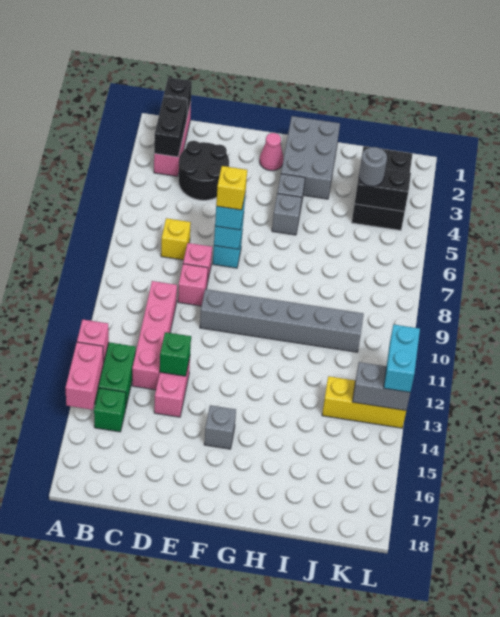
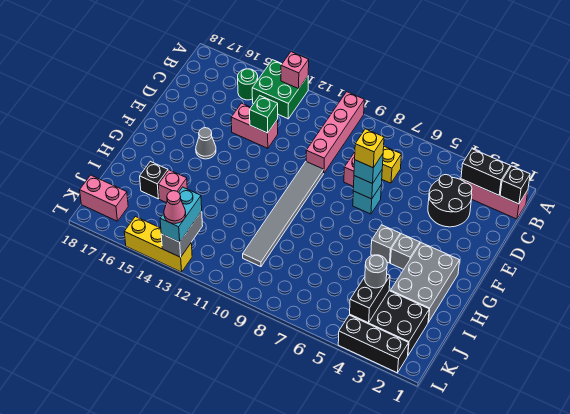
pink 1x2 brick [66,342,103,410] -> pink 1x2 brick moved to [80,175,128,221]
green 1x1 brick [94,388,126,432] -> green 1x1 round brick [238,69,258,100]
pink 1x4 brick [132,281,177,390] -> pink 1x4 brick turned to [306,92,364,173]
pink 1x1 brick [178,264,208,306] -> pink 1x1 brick moved to [158,170,187,203]
grey 1x6 brick [200,289,364,352] -> grey 1x6 tile [243,162,324,267]
pink 1x1 cone [260,133,283,171] -> pink 1x1 cone moved to [164,191,186,223]
grey 1x1 brick [204,405,236,449] -> grey 1x1 cone [196,128,216,159]
grey 2x3 brick [281,116,340,199] -> grey 2x3 brick turned to [391,243,460,322]
none -> black 1x1 brick [140,161,168,199]
yellow 1x3 brick [322,376,406,428] -> yellow 1x3 brick turned to [124,216,192,272]
none -> black 1x3 brick [338,315,409,373]
cyan 1x2 brick [384,325,420,392] -> cyan 1x2 brick turned to [160,187,202,242]

